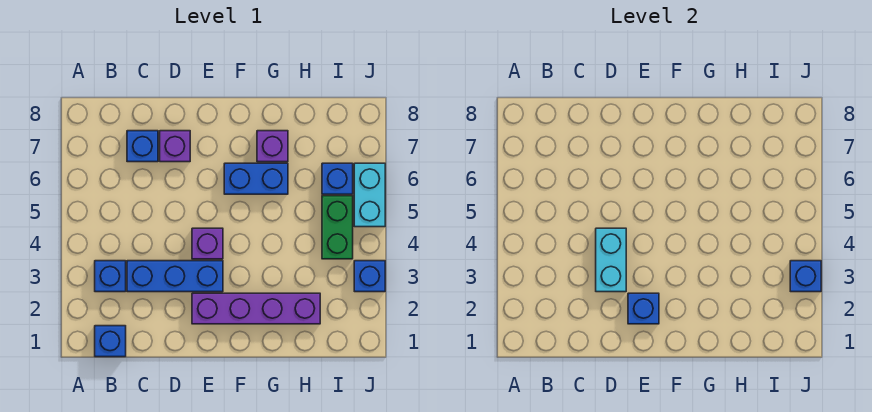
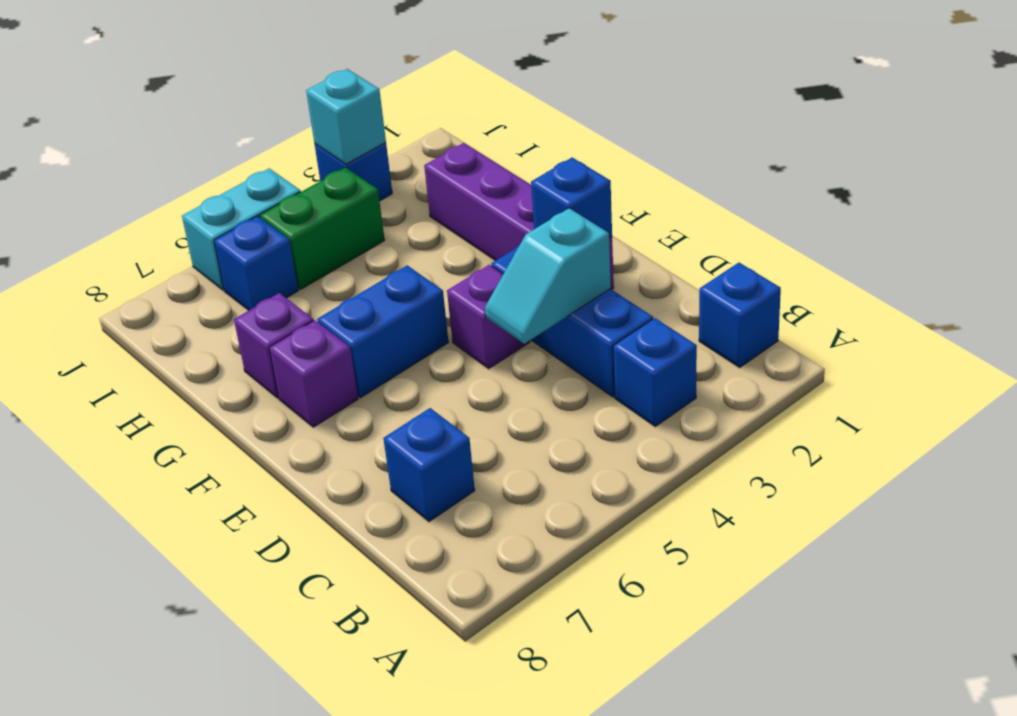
cyan 1x2 brick [596,228,626,292] -> cyan 1x2 slope [485,208,611,344]
purple 1x1 brick [160,131,190,162] -> purple 1x1 brick moved to [269,320,358,427]
blue 1x2 brick [224,163,288,194] -> blue 1x2 brick turned to [317,265,449,398]
blue 1x1 brick [790,261,821,292] -> cyan 1x1 brick [306,69,386,164]

